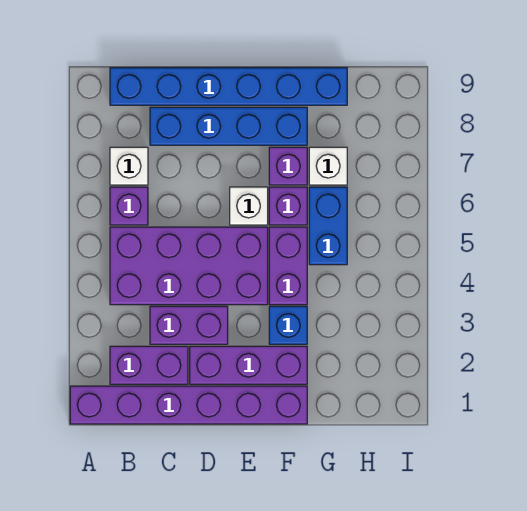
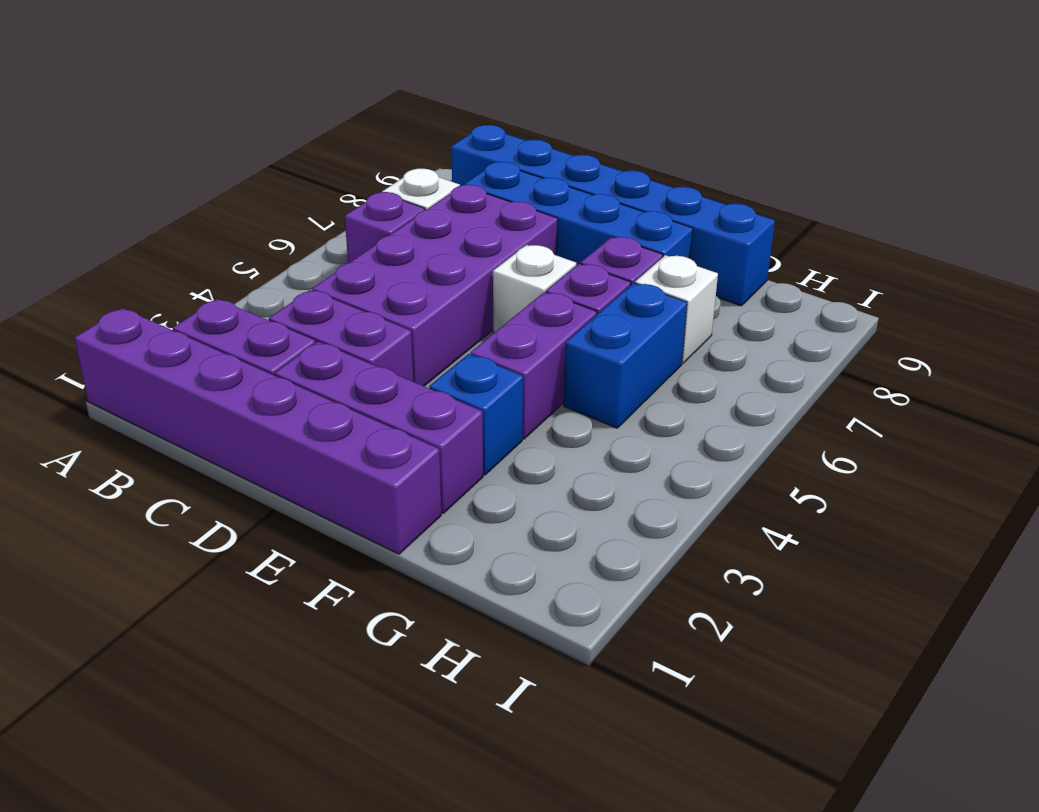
purple 2x4 brick [110,227,268,305] -> purple 2x4 brick turned to [312,185,558,386]

